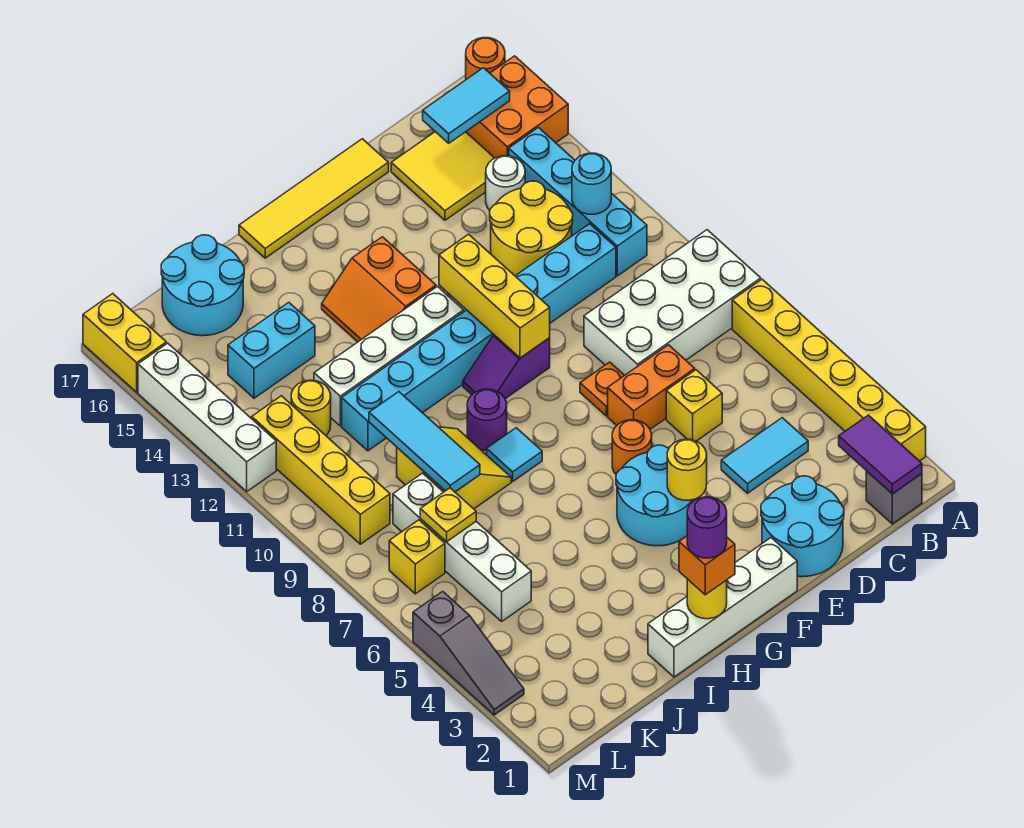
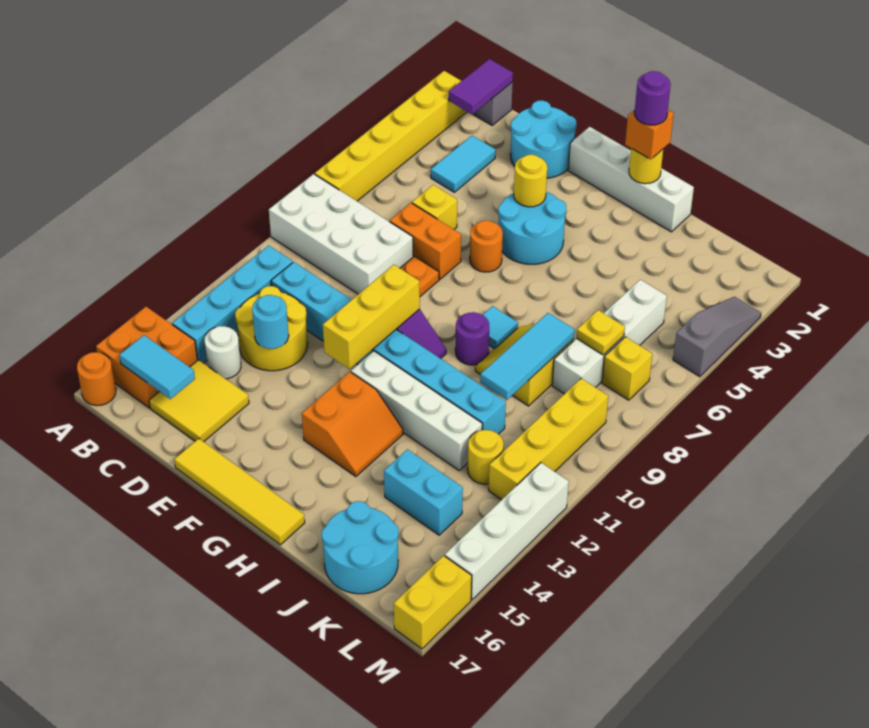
cyan 1x1 round brick [572,153,611,214] -> cyan 1x1 round brick moved to [252,295,289,349]
cyan 1x2 tile [721,418,808,493] -> cyan 1x2 tile turned to [431,136,496,192]

